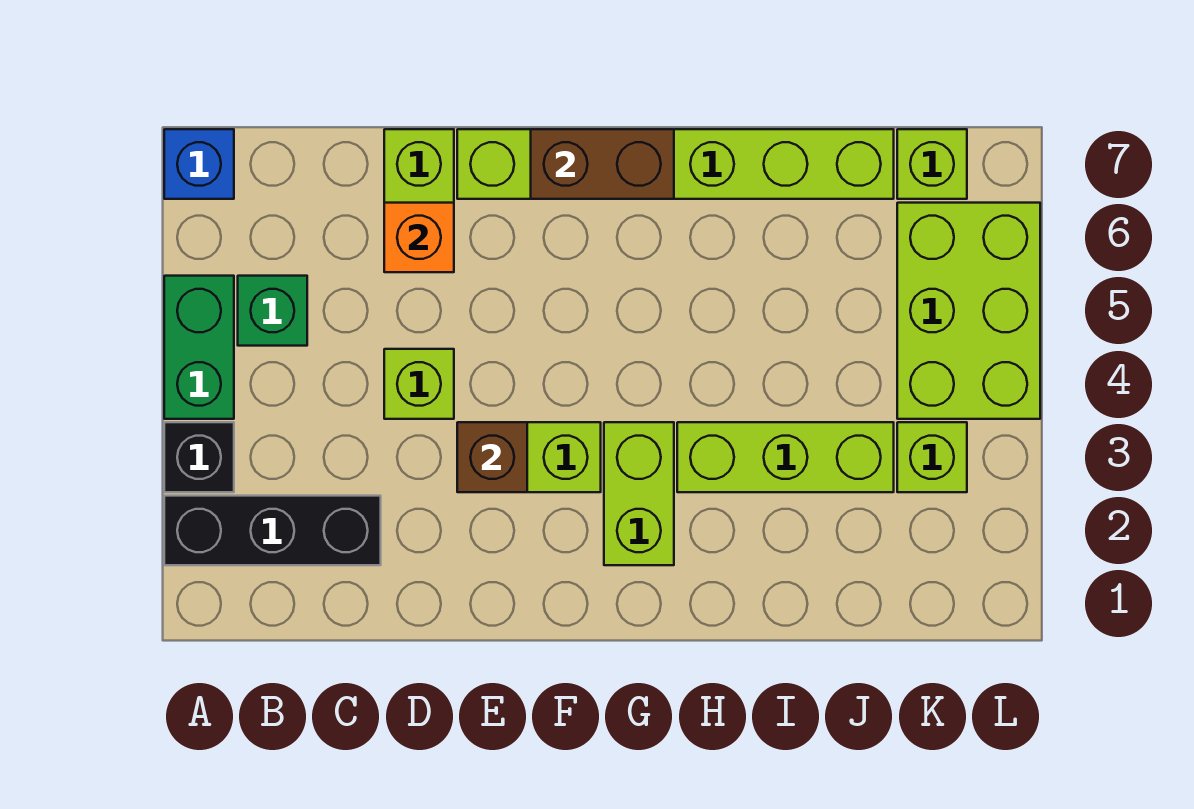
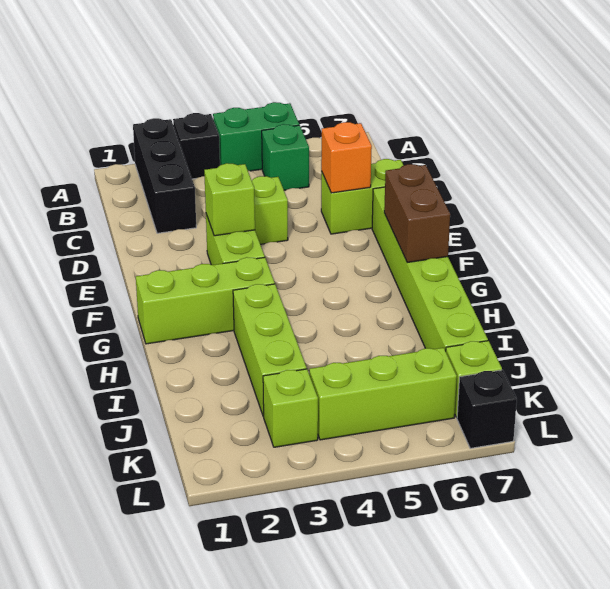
blue 1x1 brick [164,129,234,199] -> none
brown 1x1 brick [457,422,527,492] -> lime 1x1 brick [204,163,255,236]
lime 1x2 brick [604,422,674,565] -> lime 1x3 brick [136,257,275,344]
lime 2x3 brick [897,203,1040,419] -> lime 1x3 brick [309,348,457,440]
none -> black 1x1 brick [457,370,517,448]

